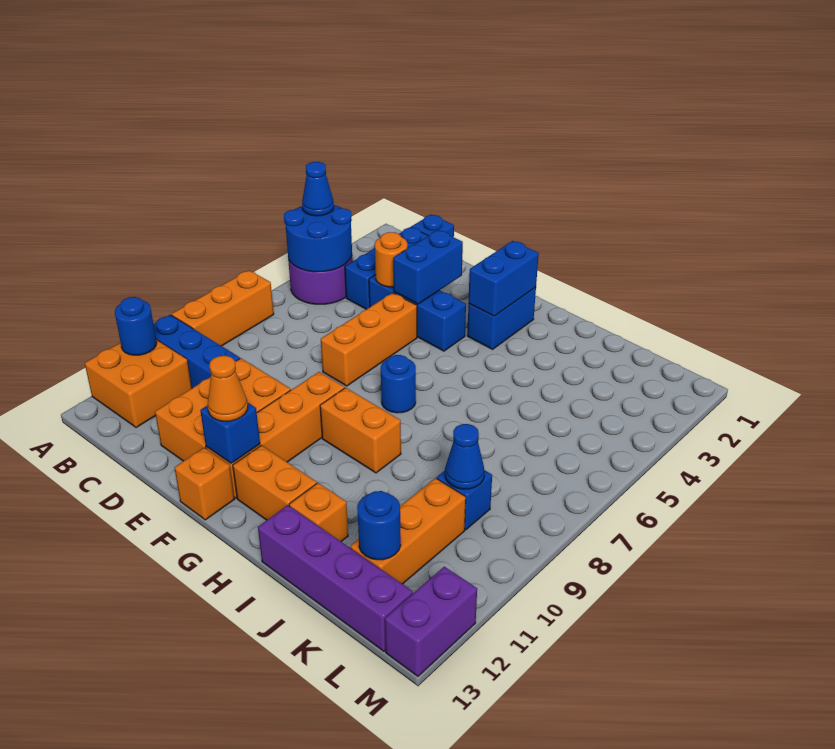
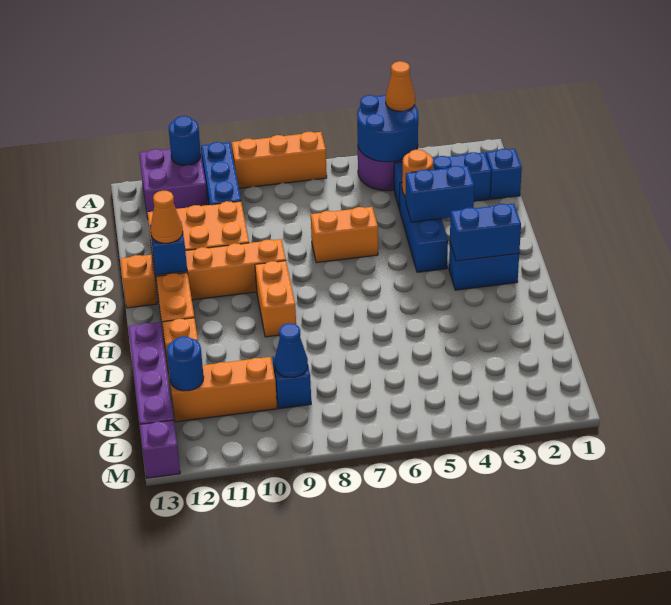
blue 1x1 cone [302,162,334,216] -> orange 1x1 cone [386,61,415,111]
orange 2x2 brick [85,340,192,428] -> purple 2x2 brick [139,149,208,218]
orange 1x3 brick [321,293,417,386] -> orange 1x2 brick [311,207,378,263]
blue 1x1 round brick [381,355,416,413] -> none
purple 1x2 brick [385,567,477,676] -> purple 1x1 brick [140,420,180,478]

